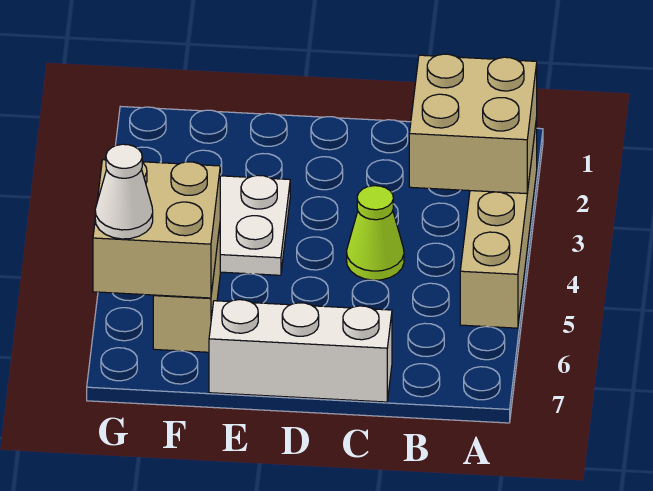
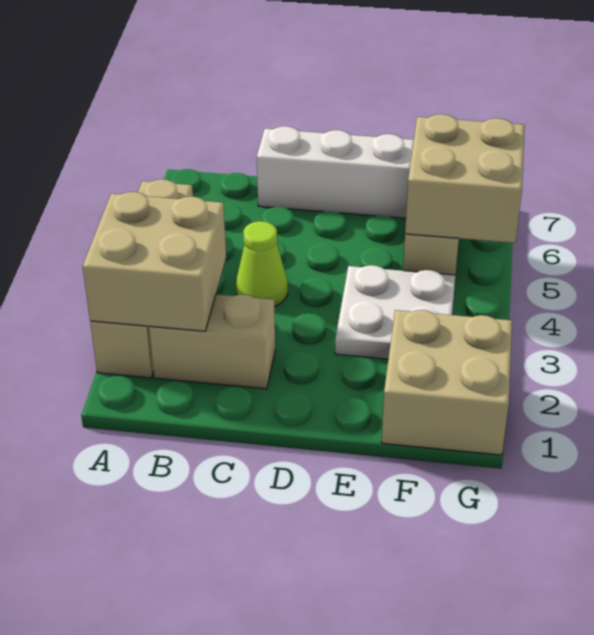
none -> tan 1x2 brick [149,294,275,389]
none -> tan 2x2 brick [382,310,512,455]
white 1x1 cone [95,144,153,239] -> none

